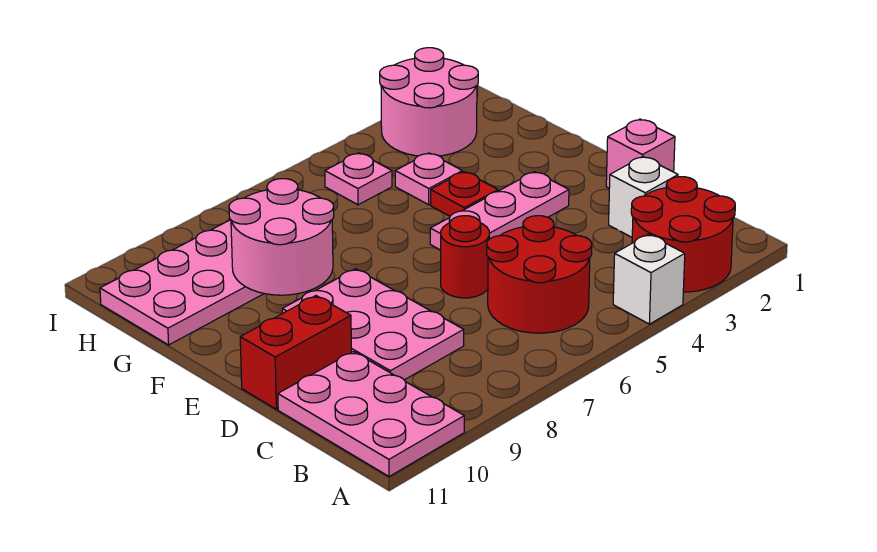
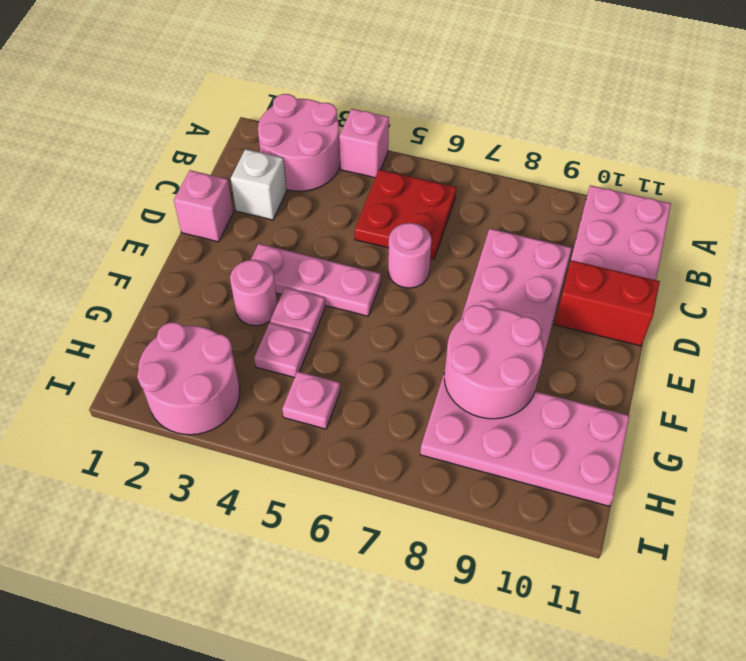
red 2x2 round brick [631,177,735,292] -> pink 2x2 round brick [258,94,340,191]
white 1x1 brick [613,234,685,324] -> pink 1x1 brick [339,109,389,178]
red 2x2 round brick [487,216,592,333] -> red 2x2 plate [355,170,456,259]
red 1x1 round brick [441,216,489,298] -> pink 1x1 round brick [388,223,432,288]
none -> pink 1x1 round brick [230,260,277,326]
red 1x1 plate [431,172,498,216] -> pink 1x1 plate [270,288,325,341]

